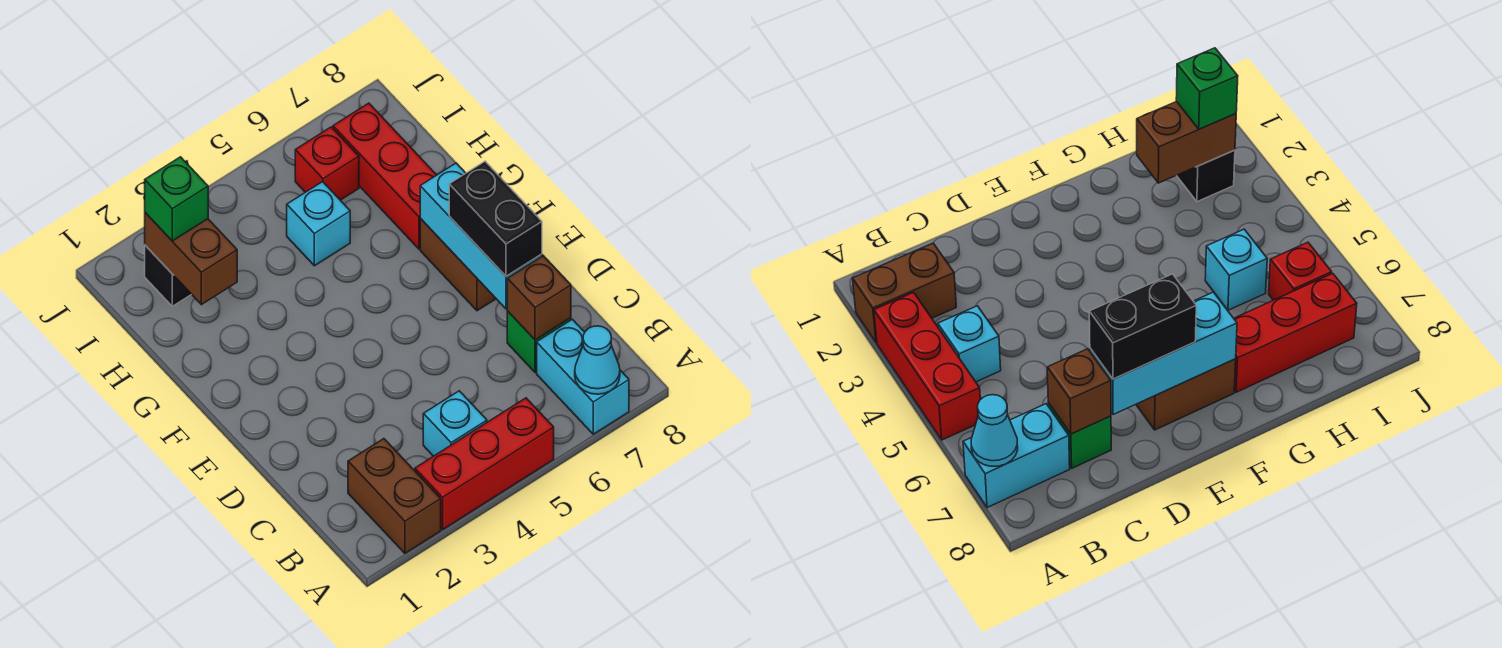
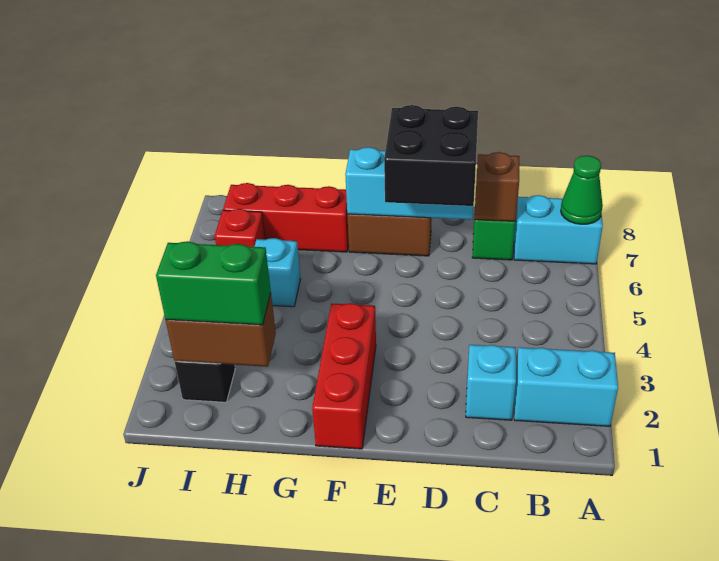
brown 1x2 brick [348,439,441,553] -> cyan 1x2 brick [514,347,618,426]
red 1x3 brick [415,398,554,529] -> red 1x3 brick moved to [312,303,376,449]
cyan 1x1 cone [575,326,620,394] -> green 1x1 cone [561,156,603,224]
cyan 1x1 brick [423,391,487,456] -> cyan 1x1 brick moved to [466,345,516,420]
black 1x2 brick [449,161,542,276] -> black 2x2 brick [384,105,478,206]
green 1x1 brick [145,157,208,241] -> green 1x2 brick [156,241,271,325]

